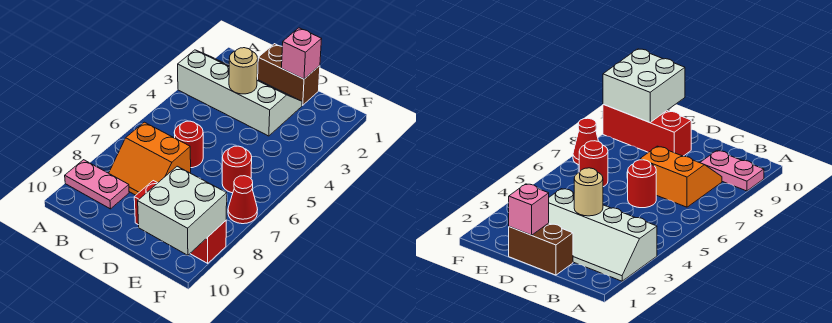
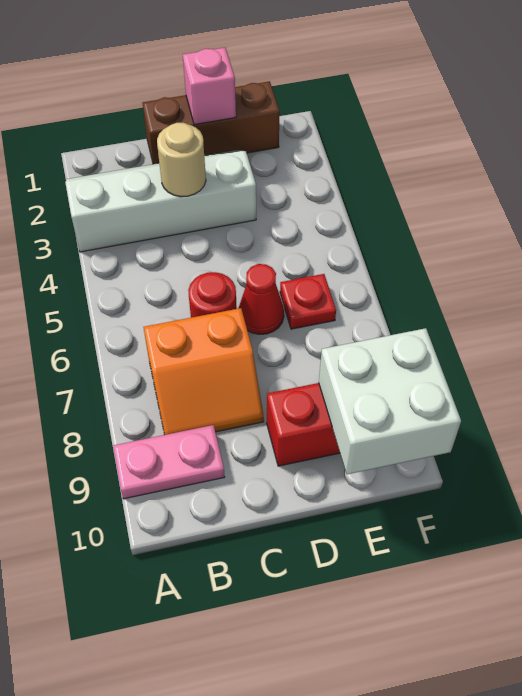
brown 1x2 brick [257,44,320,105] -> brown 1x3 brick [143,81,280,164]
red 1x1 round brick [222,146,252,193] -> red 1x1 plate [280,274,336,329]
red 1x1 cone [228,176,258,224] -> red 1x1 cone moved to [238,264,284,334]

